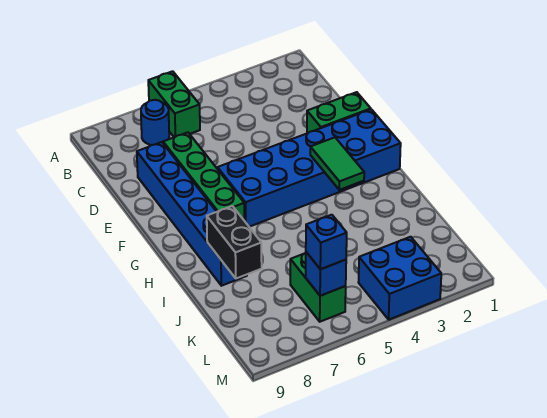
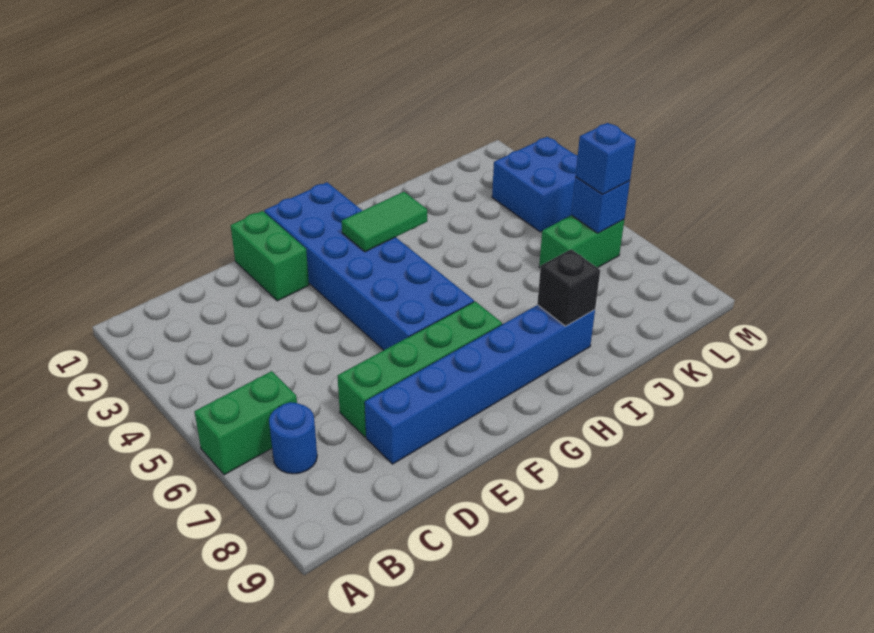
black 1x2 brick [207,206,262,278] -> black 1x1 brick [537,249,600,326]

